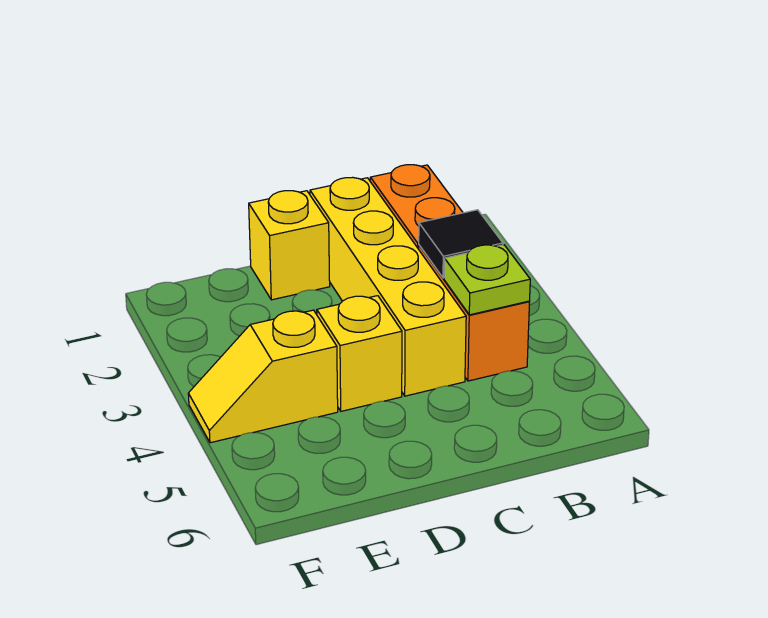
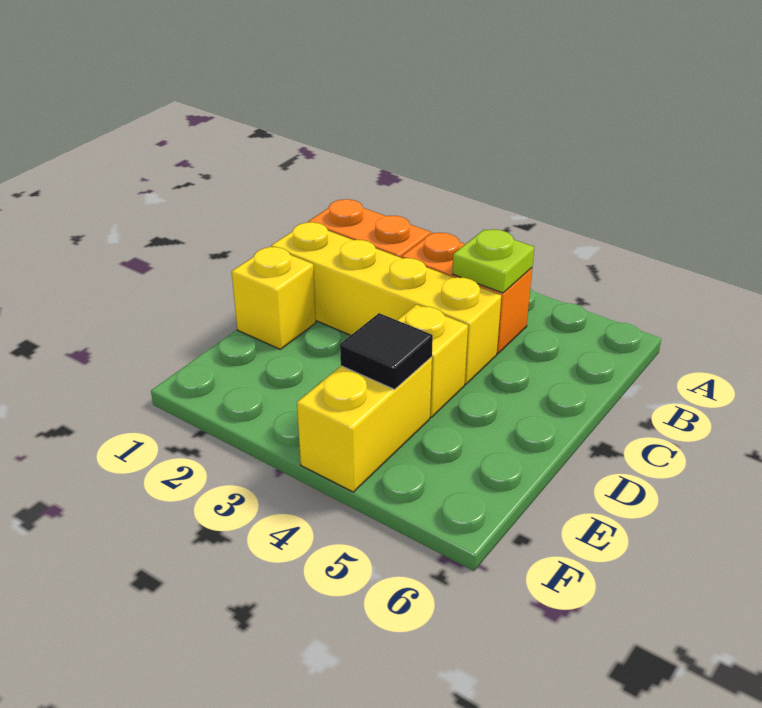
black 1x1 tile [419,210,503,278] -> black 1x1 tile moved to [340,313,433,389]
yellow 1x2 slope [188,310,338,443] -> yellow 1x2 brick [297,357,432,492]

